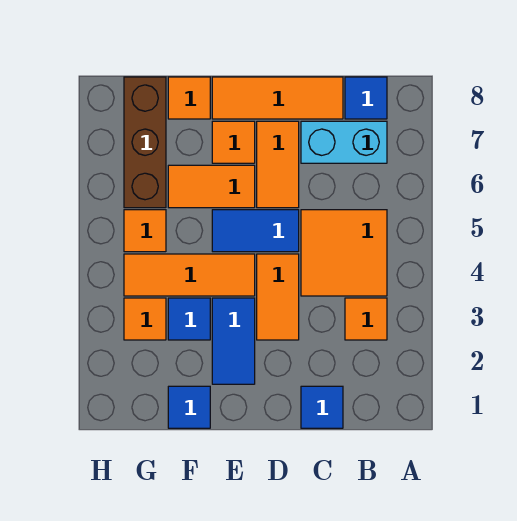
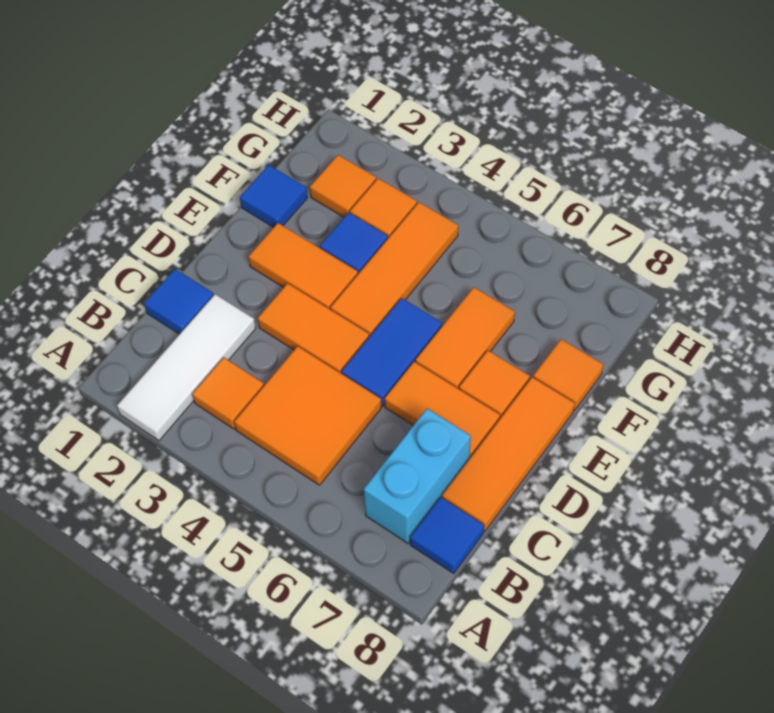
none -> white 1x3 tile [117,294,256,441]
blue 1x2 tile [212,298,255,384] -> orange 1x2 tile [248,223,358,310]
orange 1x1 tile [124,210,166,252] -> orange 1x1 tile moved to [310,155,376,217]
brown 1x3 brick [124,77,166,208] -> none

